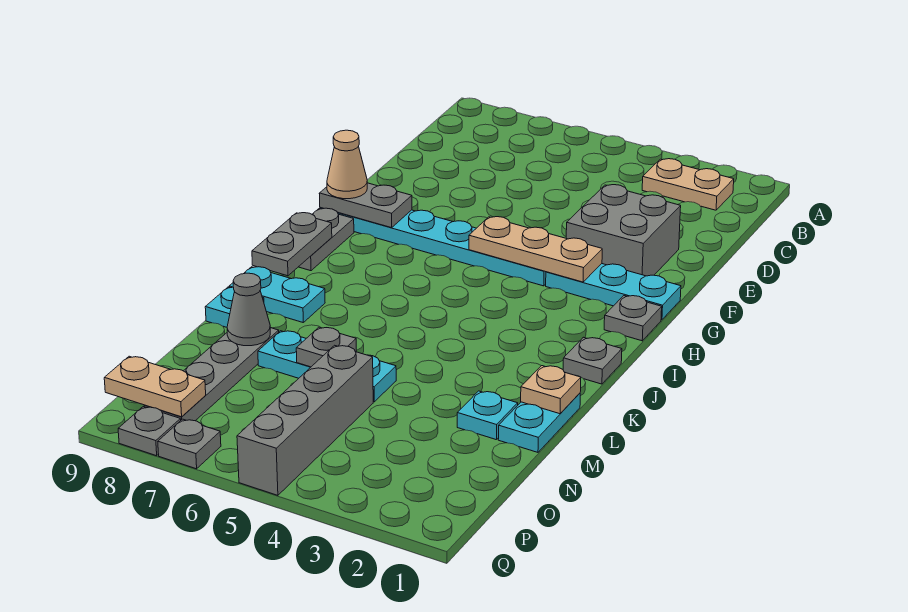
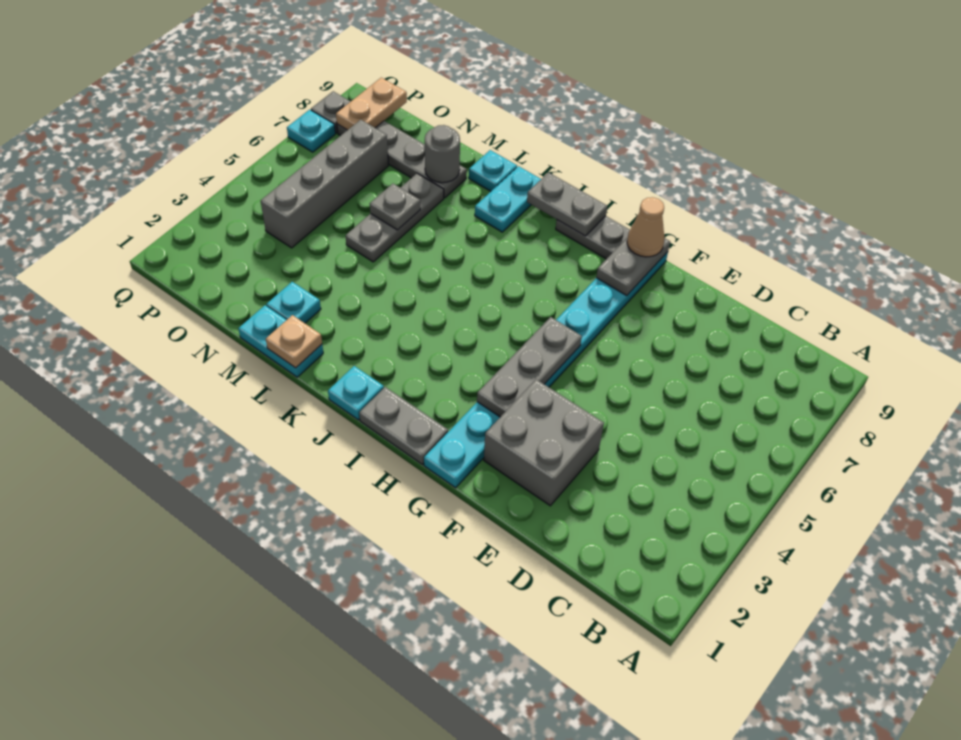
tan 1x2 plate [642,159,734,210] -> none
tan 1x3 plate [469,217,602,282] -> grey 1x3 plate [477,317,582,417]
grey 1x1 plate [604,296,662,341] -> grey 1x2 plate [359,387,448,465]
grey 1x1 plate [563,337,622,384] -> cyan 1x1 plate [328,366,384,420]
cyan 1x3 plate [258,331,396,402] -> grey 1x3 plate [346,174,444,262]
grey 1x1 cone [227,273,270,346] -> grey 1x1 round brick [425,125,460,183]
grey 1x4 brick [237,345,373,495] -> grey 1x4 brick turned to [261,120,389,248]
grey 1x1 plate [158,419,221,469] -> cyan 1x1 plate [287,110,335,152]

